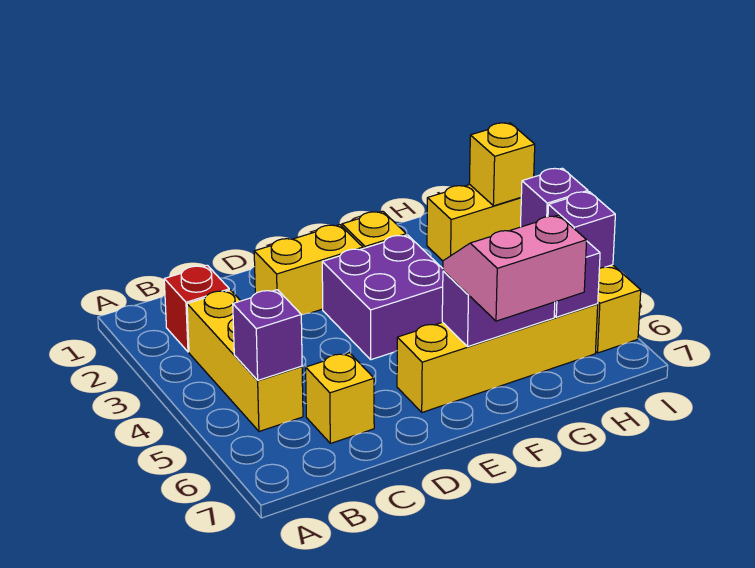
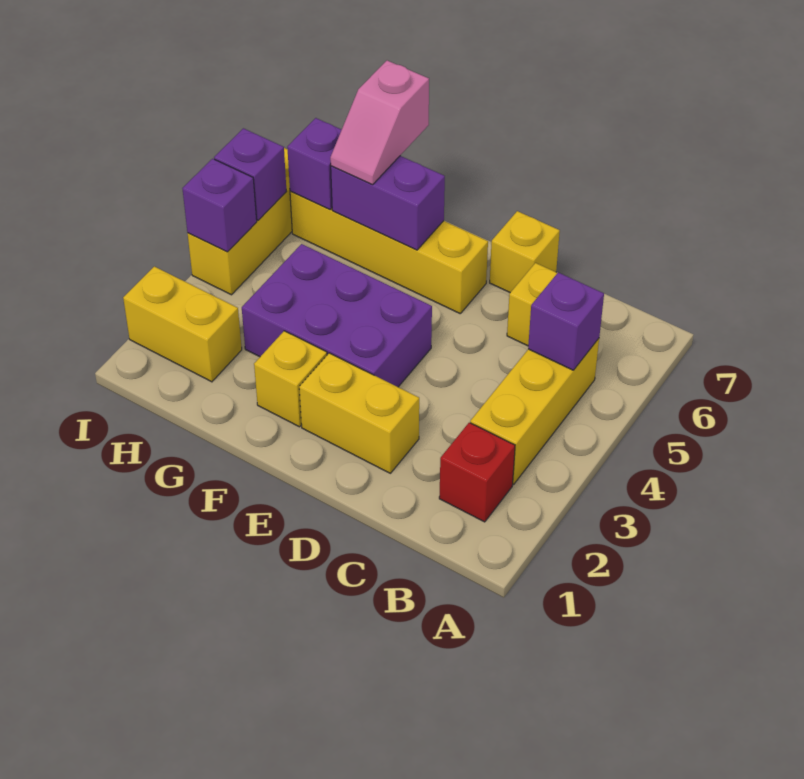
purple 2x2 brick [322,235,443,360] -> purple 2x3 brick [242,244,432,387]
pink 2x2 slope [443,215,587,321] -> pink 1x2 slope [330,60,429,185]
yellow 1x1 brick [469,123,535,206] -> yellow 1x1 brick moved to [490,211,560,292]

